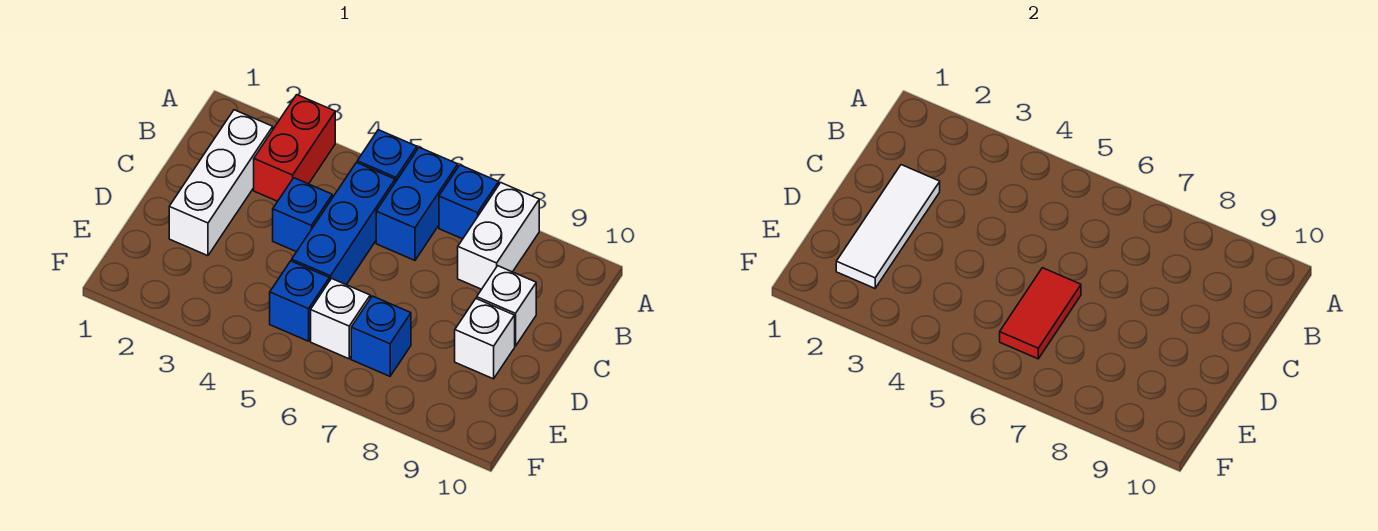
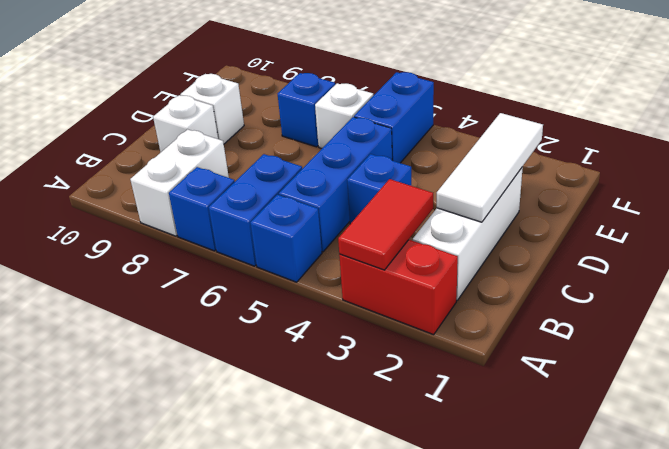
red 1x2 brick [254,95,335,201] -> red 1x2 brick turned to [339,240,458,335]
red 1x2 tile [1000,268,1081,359] -> red 1x2 tile moved to [338,179,433,270]
blue 1x1 brick [270,261,329,341] -> blue 1x2 brick [354,72,434,163]

